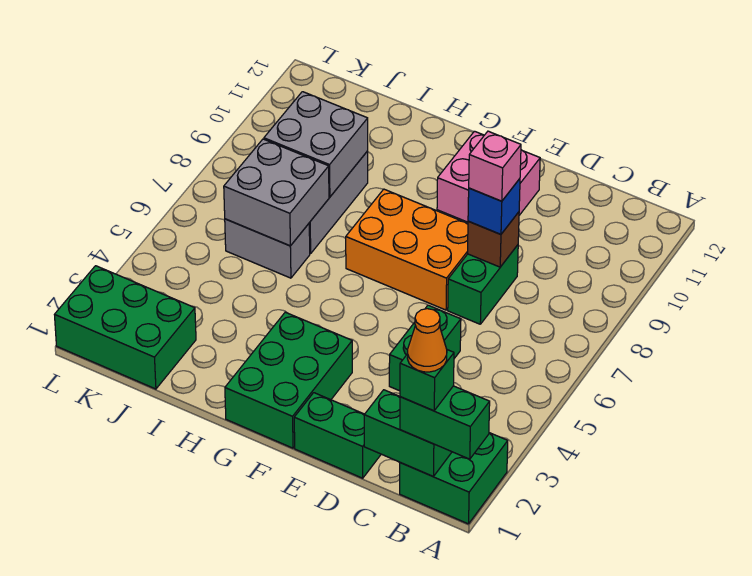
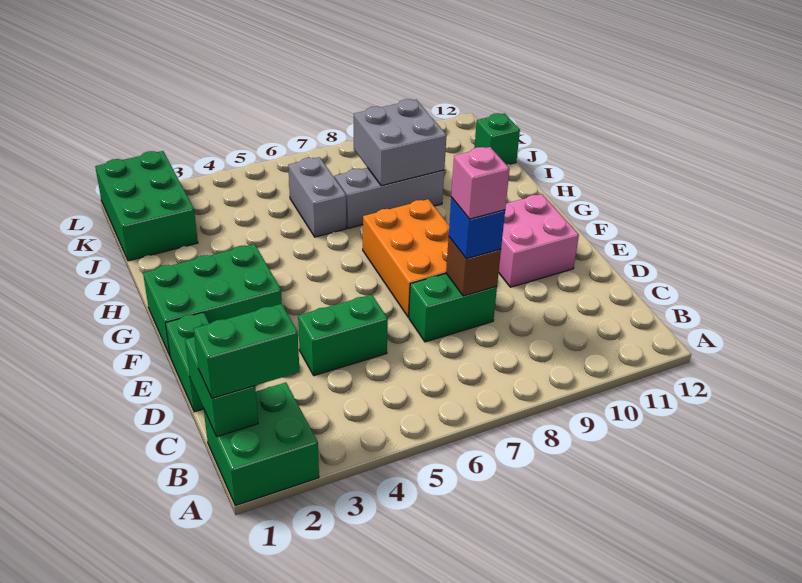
green 1x2 brick [400,386,490,459] -> green 1x2 brick turned to [193,304,300,398]
green 1x1 brick [400,350,454,411] -> green 1x1 brick moved to [474,113,520,165]
orange 1x1 cone [407,309,447,372] -> none
grey 2x2 brick [224,139,329,246] -> none

